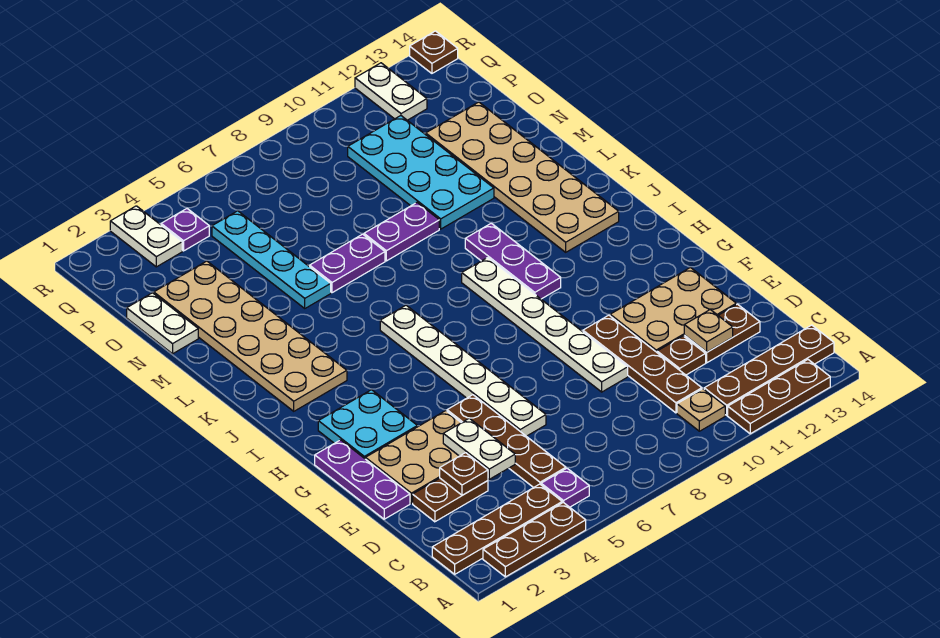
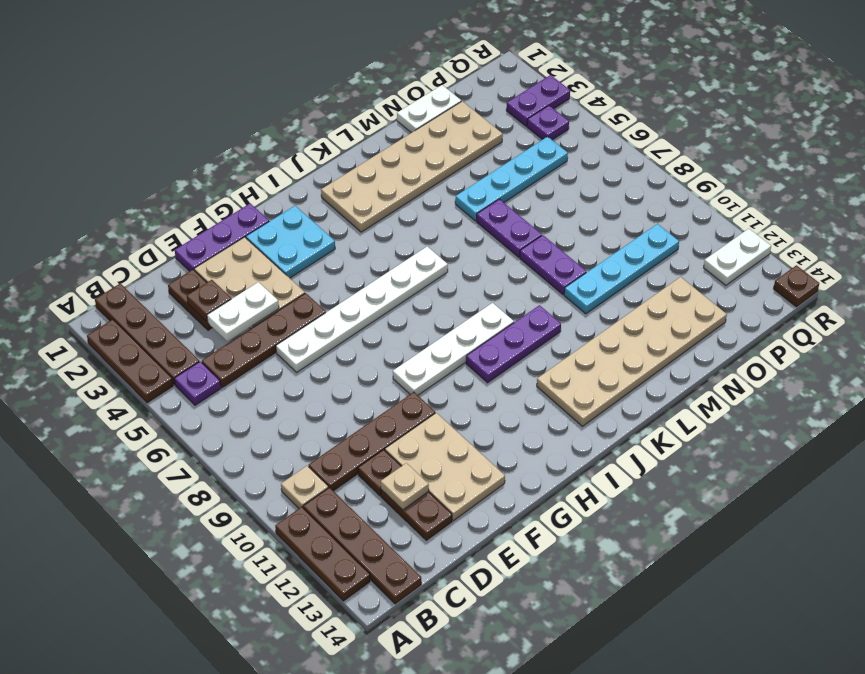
white 1x6 plate [462,258,628,392] -> white 1x4 plate [393,303,514,395]
cyan 2x4 plate [348,116,494,229] -> cyan 1x4 plate [564,224,679,314]
white 1x2 plate [110,206,182,267] -> purple 1x2 plate [506,75,570,126]

